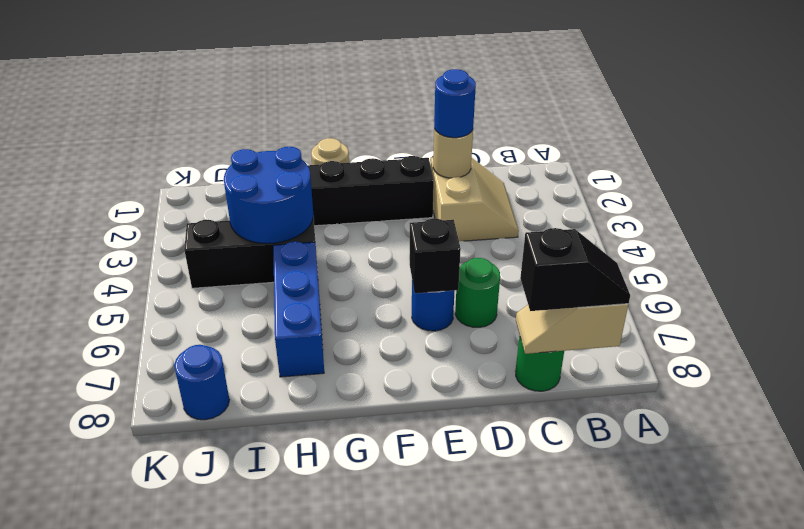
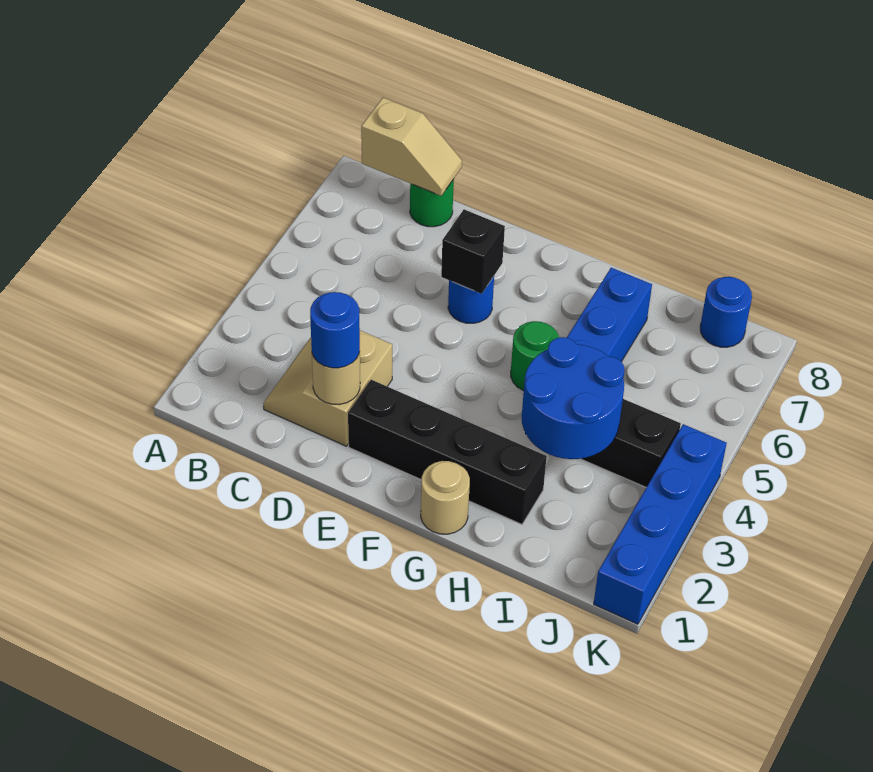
black 1x2 slope [520,228,630,311] -> none
green 1x1 round brick [455,258,500,327] -> green 1x1 round brick moved to [511,321,559,391]
none -> blue 1x4 brick [594,424,727,624]

